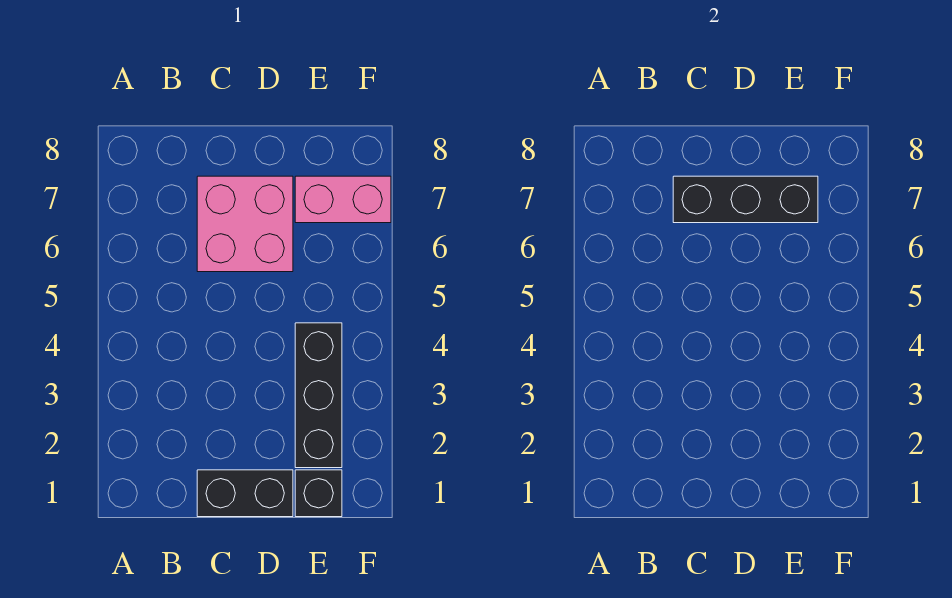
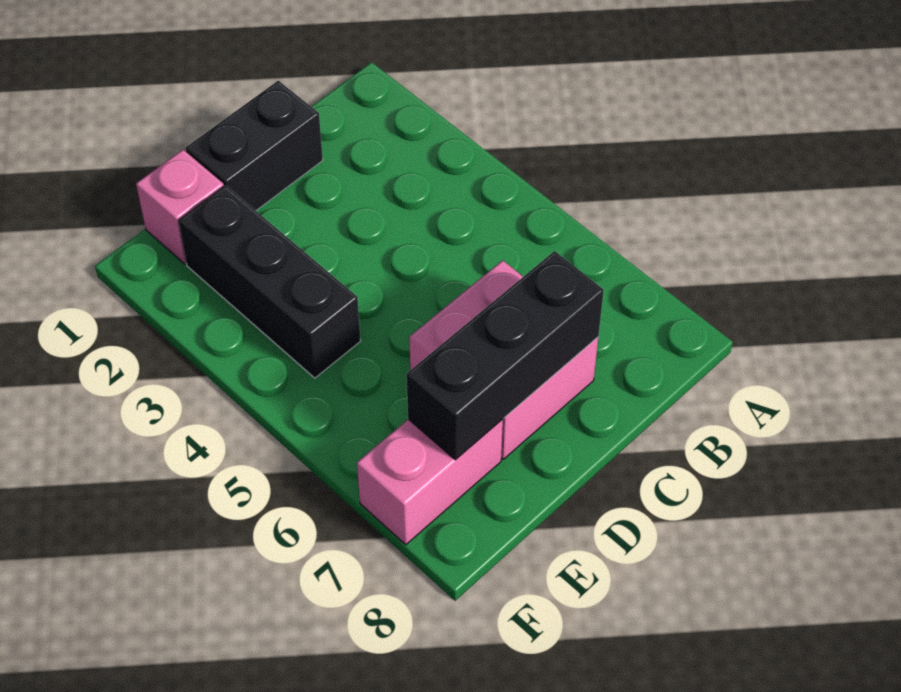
black 1x1 brick [295,470,342,517] -> pink 1x1 brick [136,150,224,264]

